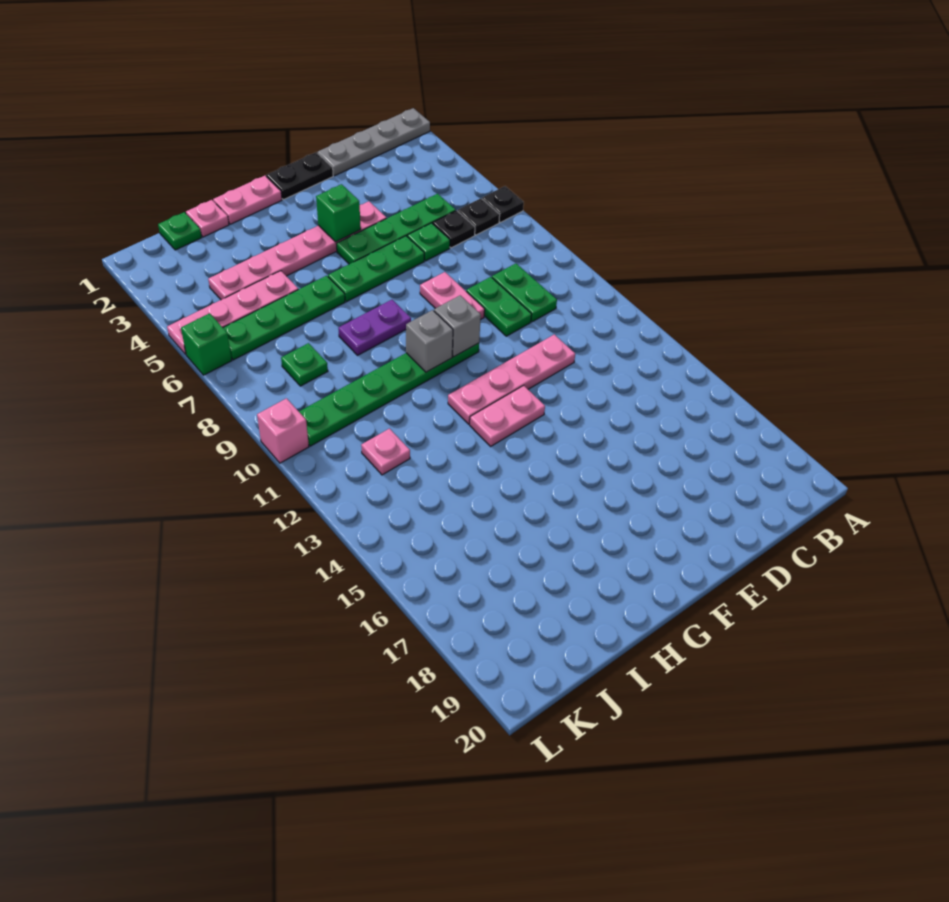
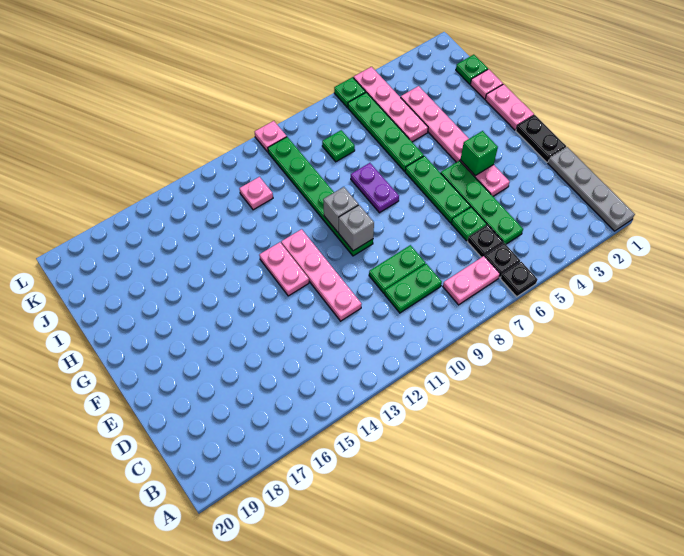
pink 1x2 plate [420,272,485,320] -> pink 1x2 plate moved to [443,256,500,305]
green 1x1 brick [181,313,232,375] -> green 1x1 plate [334,77,366,107]
pink 1x1 brick [257,398,309,463] -> pink 1x1 plate [255,121,287,152]

